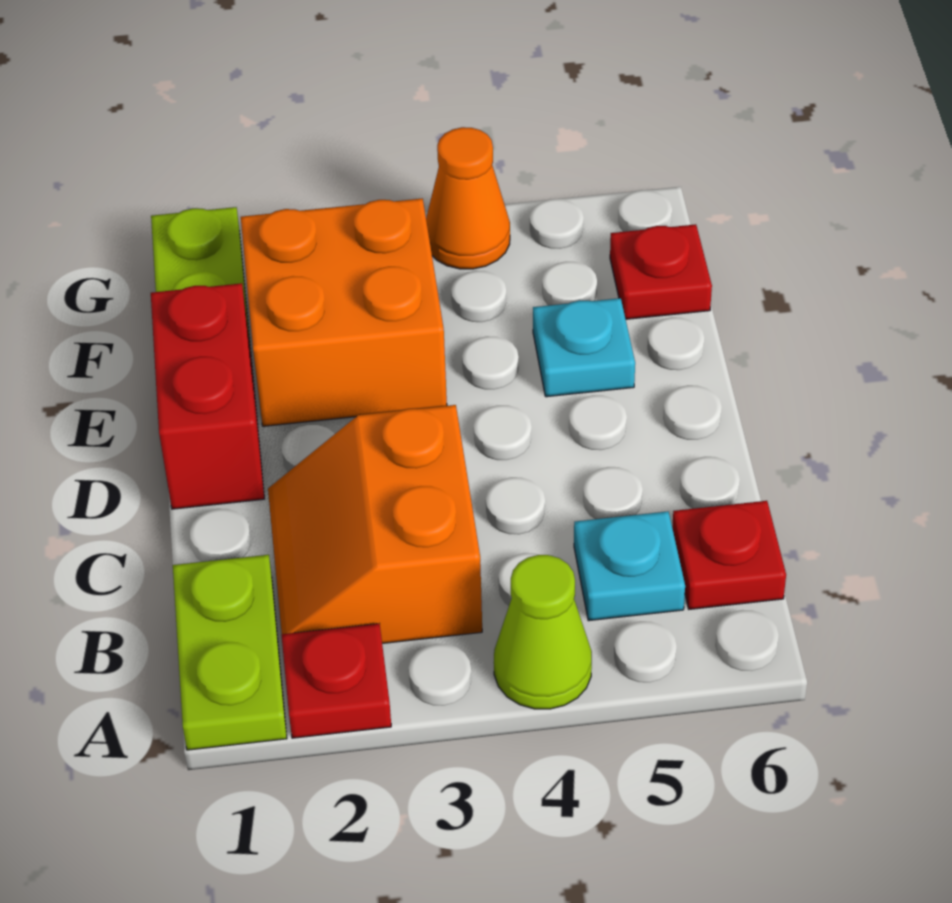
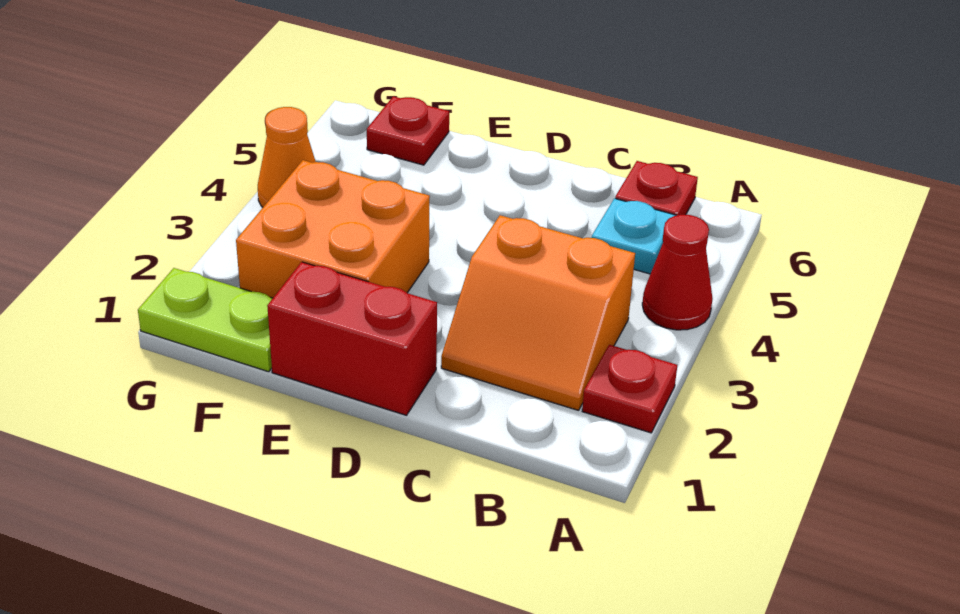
lime 1x2 plate [173,555,287,750] -> none
lime 1x1 cone [494,555,592,709] -> red 1x1 cone [642,215,713,330]
cyan 1x1 plate [533,298,635,397] -> none

